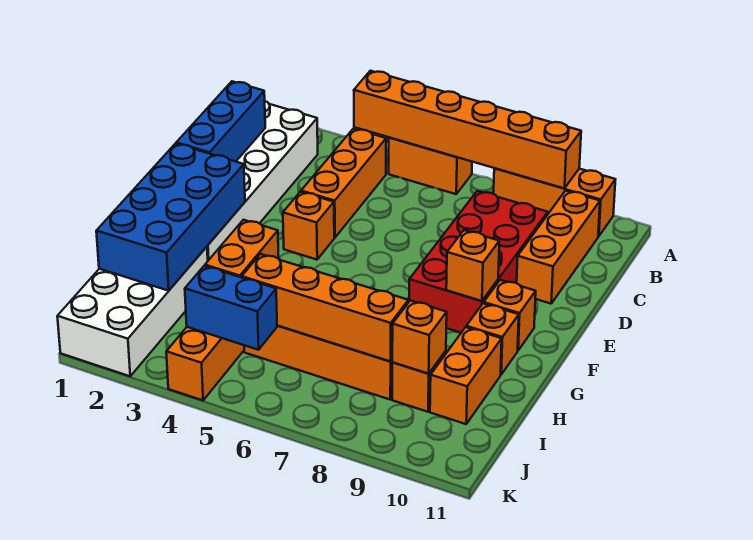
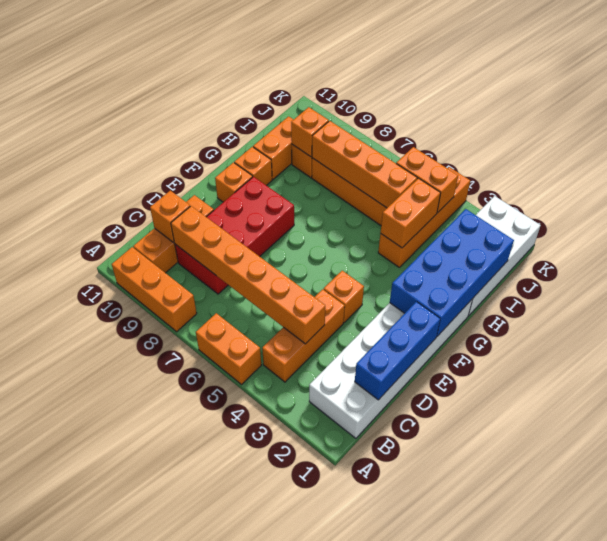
orange 1x6 brick [354,71,581,188] -> orange 1x6 brick moved to [171,206,325,344]
orange 1x1 brick [446,230,499,301] -> orange 1x1 brick moved to [150,191,190,242]
blue 1x2 brick [185,266,277,350] -> orange 1x2 brick [396,147,458,213]

